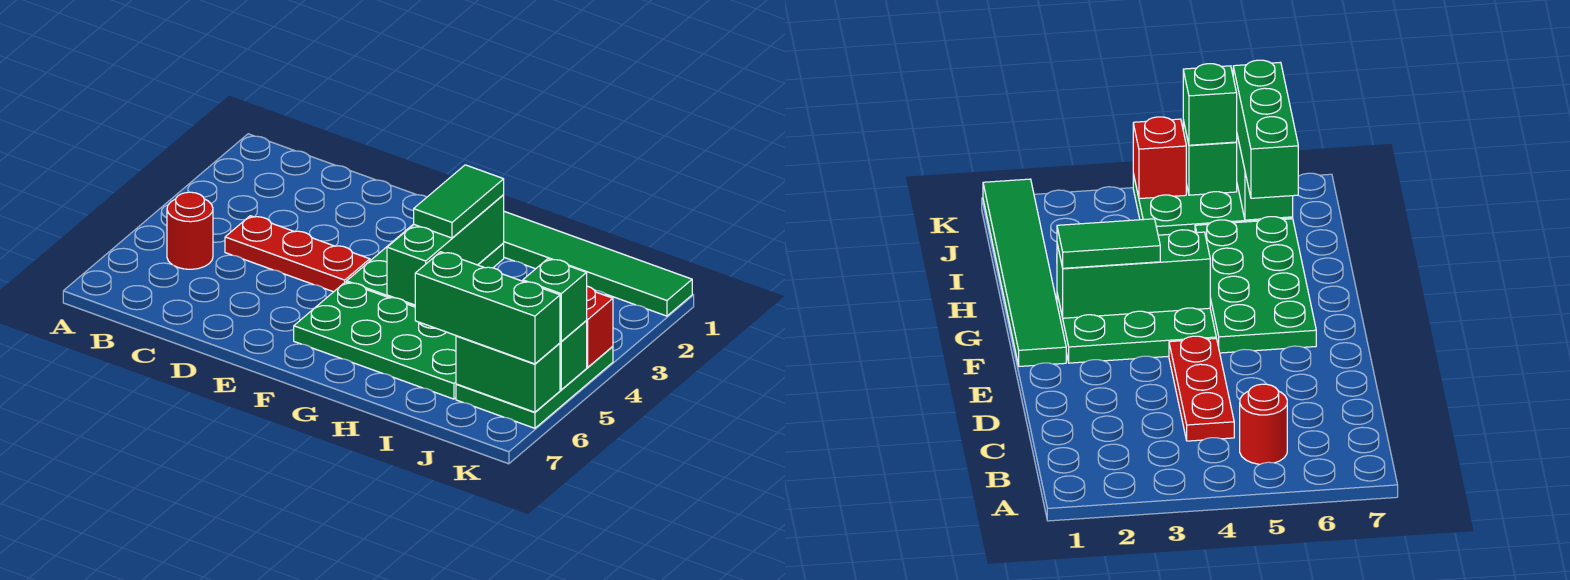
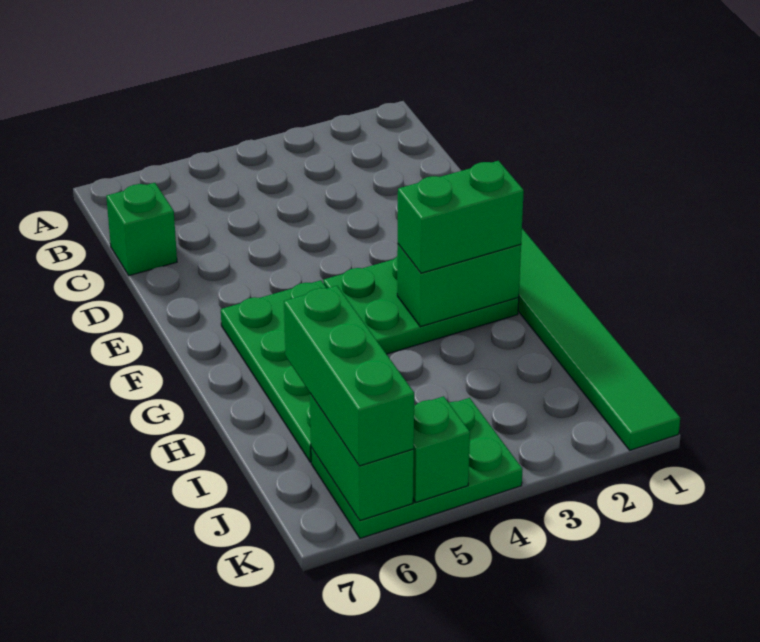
red 1x1 round brick [167,192,213,269] -> none
red 1x3 plate [225,216,370,292] -> none
green 1x3 brick [387,195,504,305] -> green 1x2 brick [397,244,521,327]
green 1x2 tile [414,165,504,238] -> green 1x2 brick [398,161,524,273]
red 1x1 brick [586,286,613,367] -> none
green 1x1 brick [523,259,587,342] -> green 1x1 brick moved to [106,183,177,276]

